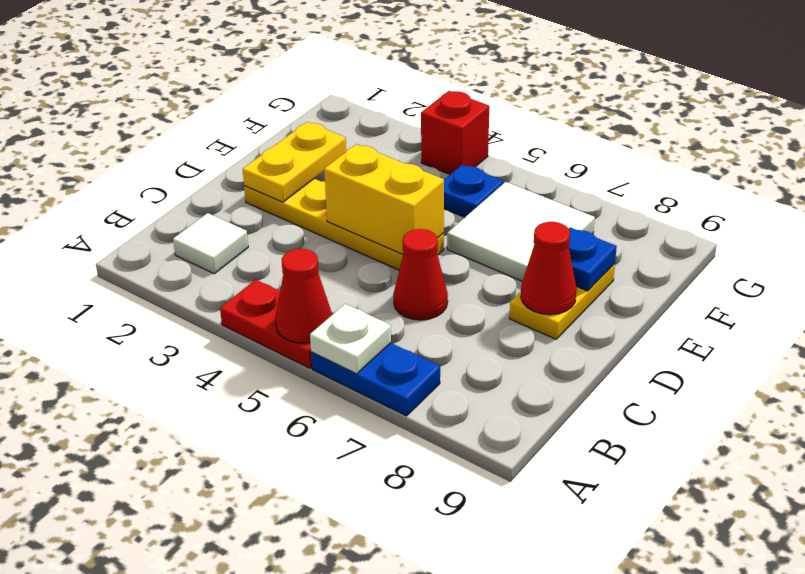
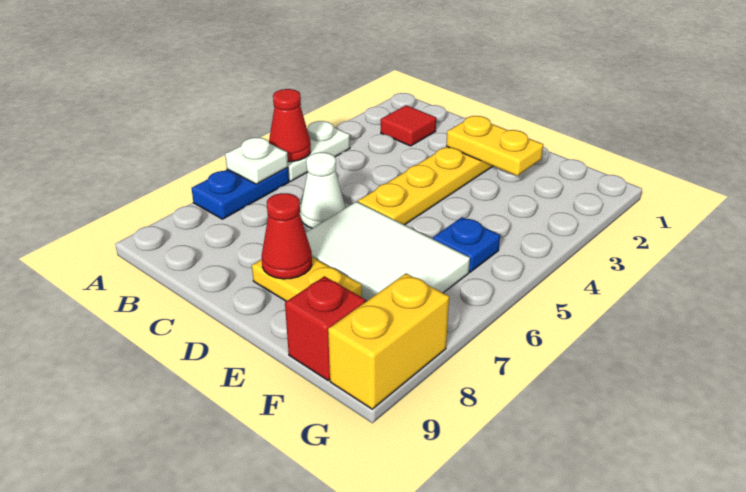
red 1x2 plate [220,280,312,368] -> white 1x2 plate [288,121,350,181]
white 1x1 tile [173,213,248,274] -> red 1x1 tile [381,105,436,146]
red 1x1 cone [393,229,448,320] -> white 1x1 cone [301,152,345,228]
yellow 1x2 brick [324,144,444,254] -> yellow 1x2 brick moved to [328,274,449,409]
white 2x2 tile [447,182,595,281] -> white 2x3 tile [306,202,470,301]
blue 1x1 plate [569,227,617,291] -> none
red 1x1 brick [421,91,489,174] -> red 1x1 brick moved to [285,276,365,380]

